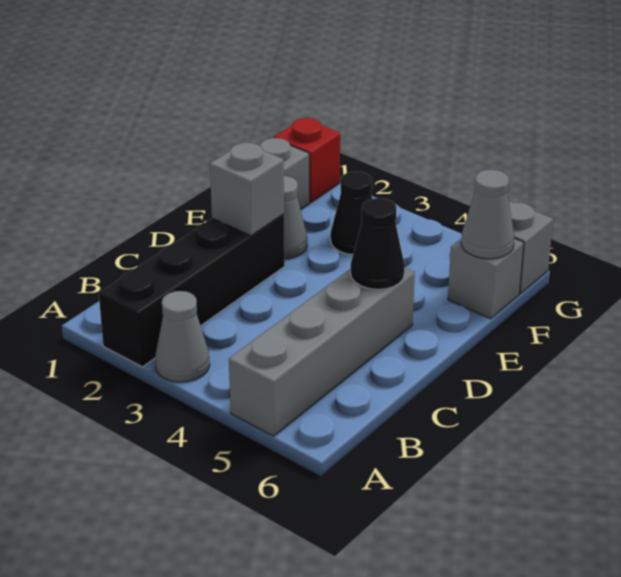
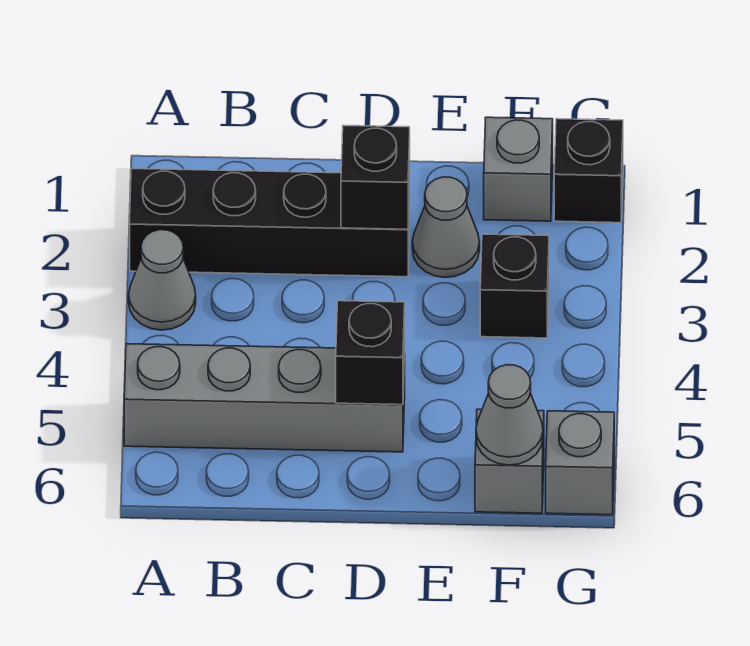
grey 1x1 brick [210,142,284,236] -> black 1x1 brick [341,125,410,229]
black 1x1 cone [350,198,405,289] -> black 1x1 brick [336,301,405,405]
black 1x1 cone [331,171,372,255] -> black 1x1 brick [480,234,549,338]
red 1x1 brick [273,118,340,203] -> black 1x1 brick [554,119,623,223]

